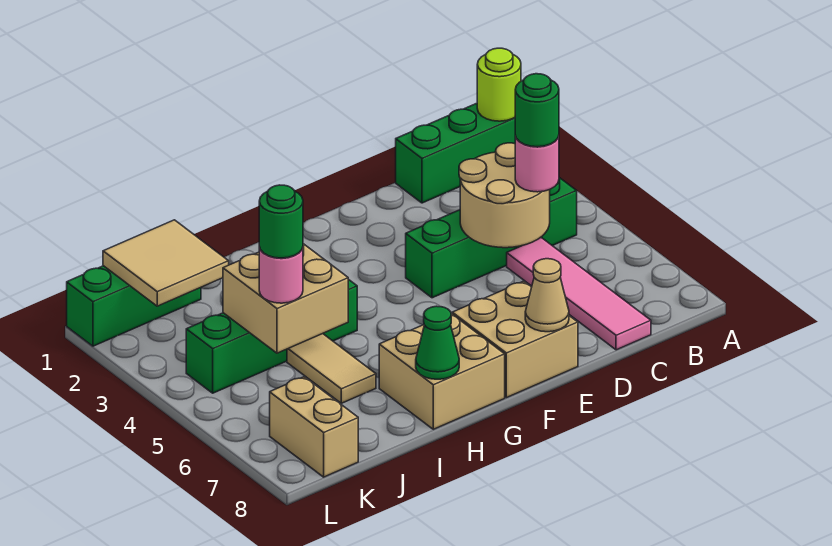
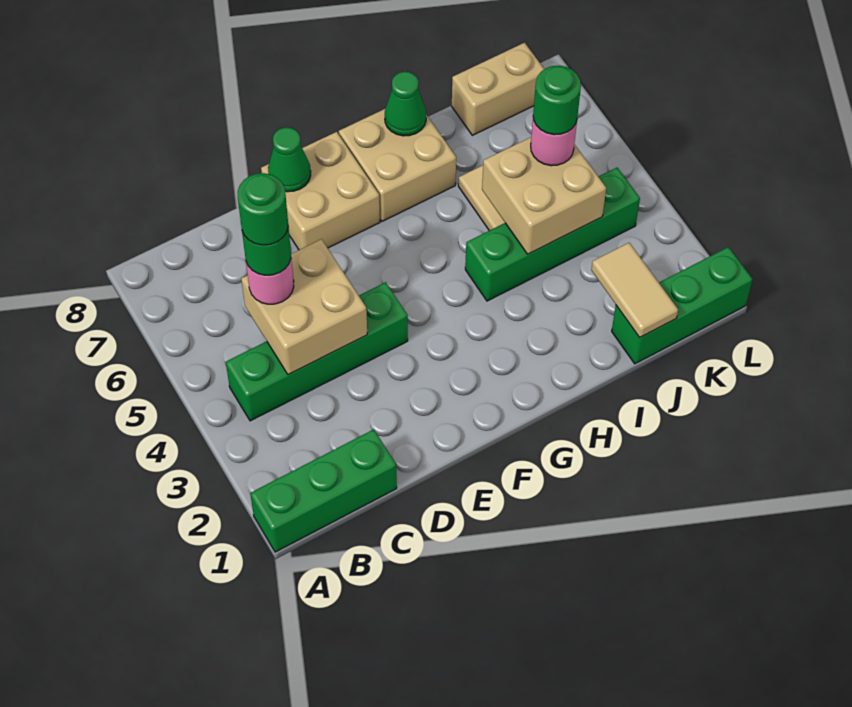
lime 1x1 round brick [477,48,521,121] -> none
tan 2x2 round brick [459,143,550,248] -> tan 2x2 brick [241,239,367,375]
pink 1x4 tile [507,238,651,350] -> none
none -> green 1x1 round brick [238,173,288,245]
tan 1x1 cone [525,259,569,332] -> green 1x1 cone [268,127,311,192]
tan 2x2 tile [103,220,229,306] -> tan 1x2 tile [591,243,678,338]
tan 1x2 brick [270,377,358,477] -> tan 1x2 brick turned to [452,43,544,135]

